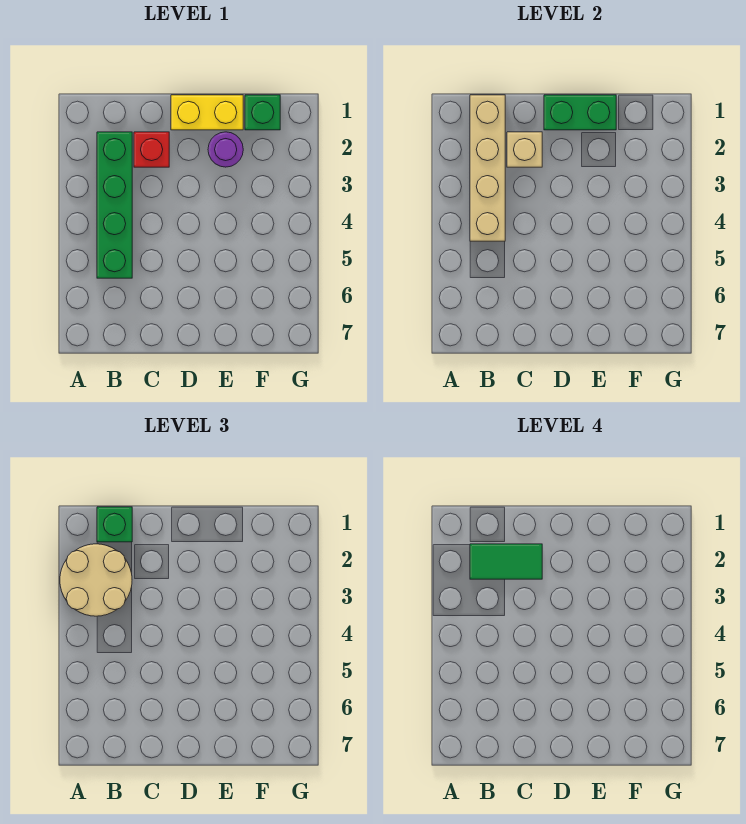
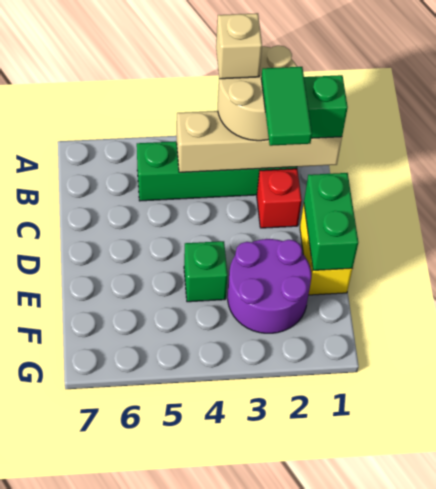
tan 1x1 brick [507,132,542,167] -> tan 1x1 brick moved to [216,13,262,79]
purple 1x1 round brick [208,132,243,167] -> purple 2x2 round brick [228,239,311,333]
green 1x1 brick [245,95,280,130] -> green 1x1 brick moved to [184,241,228,302]

